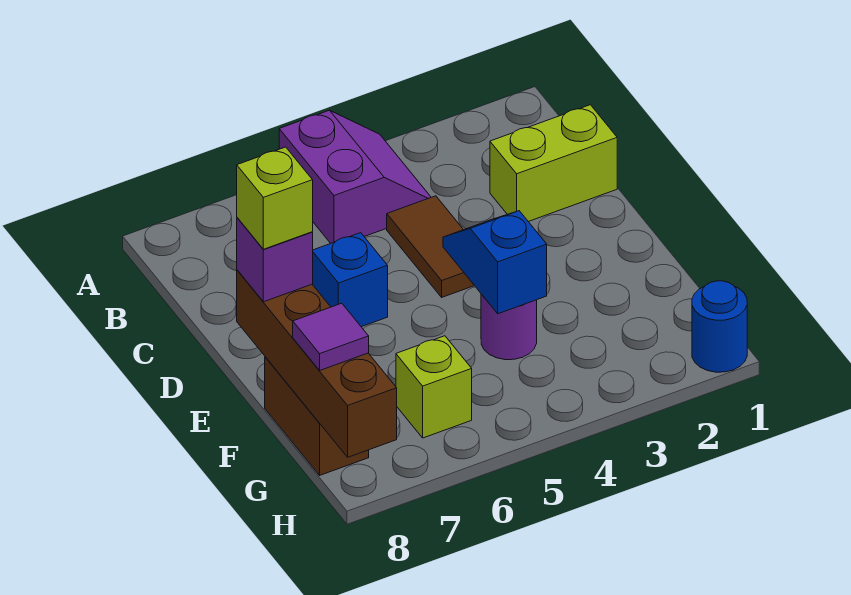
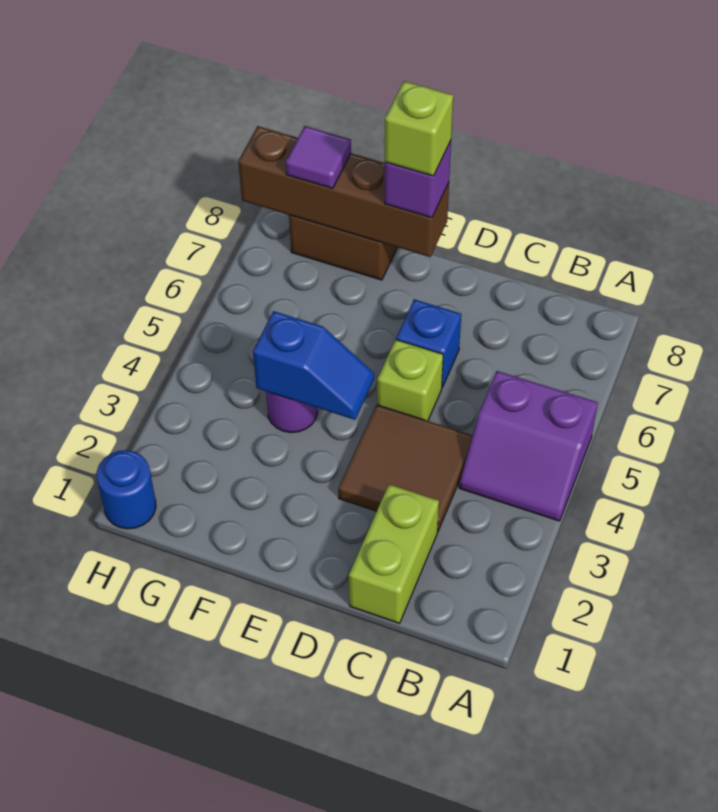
brown 1x2 tile [387,196,474,297] -> brown 2x2 tile [338,405,473,531]
lime 1x1 brick [396,336,472,438] -> lime 1x1 brick moved to [377,340,443,421]

